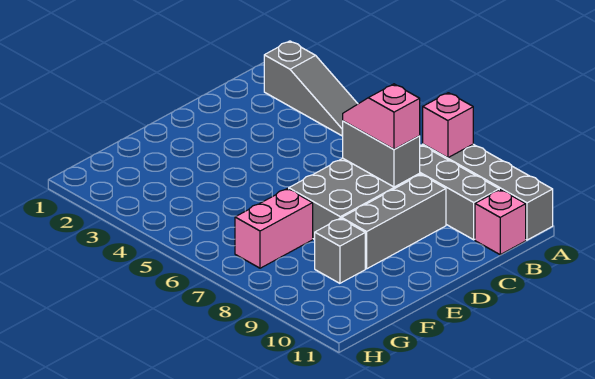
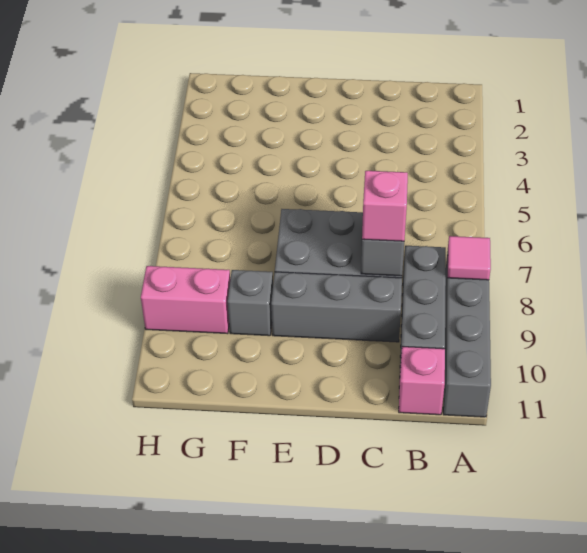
grey 1x3 slope [264,41,358,136] -> none
pink 1x1 brick [423,93,473,158] -> pink 1x1 tile [448,236,491,280]
pink 1x2 brick [235,189,313,268] -> pink 1x2 brick moved to [141,266,230,334]

